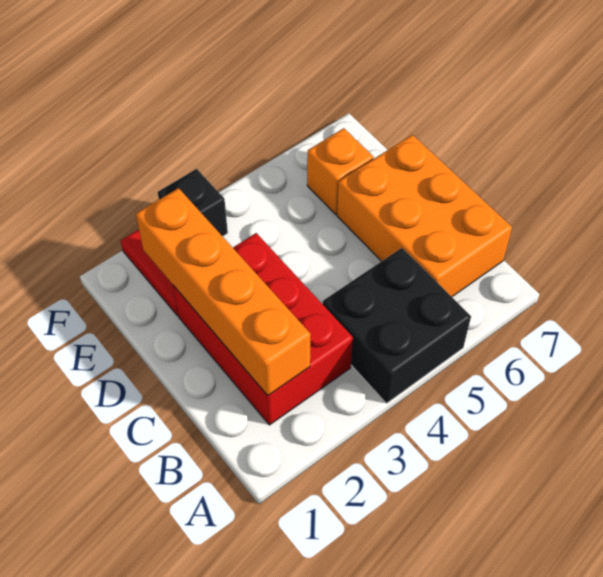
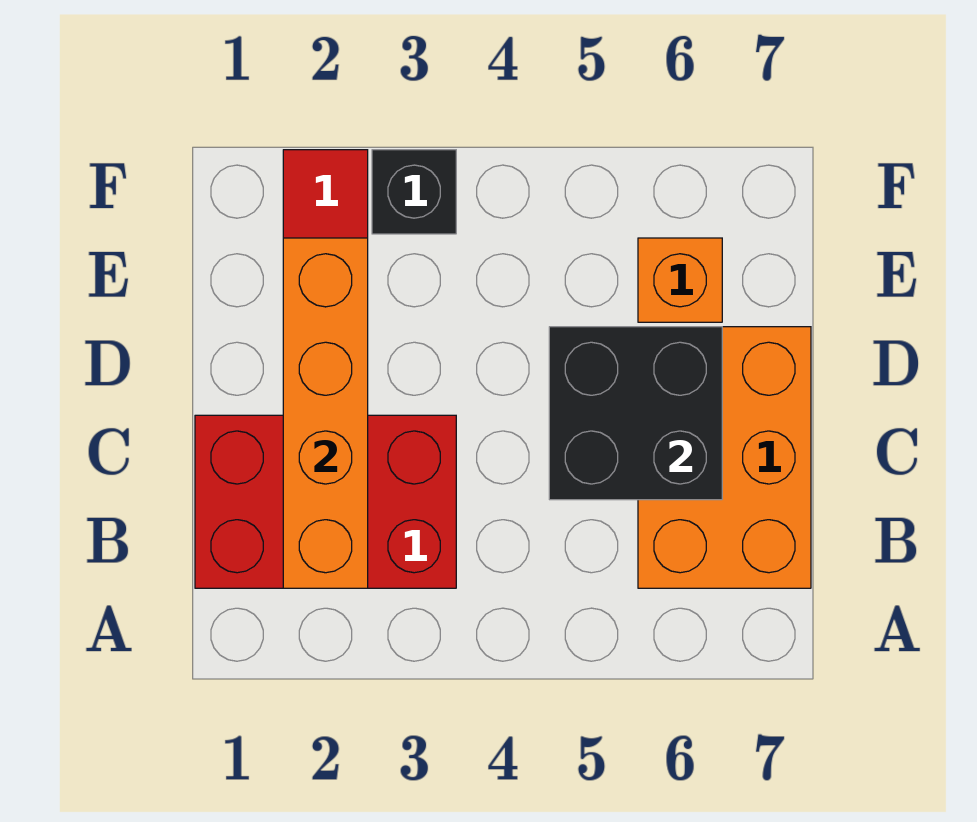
black 2x2 brick [323,248,471,403] -> black 2x2 brick moved to [549,327,722,500]
red 2x3 brick [173,233,353,425] -> red 2x3 brick turned to [195,415,456,588]

